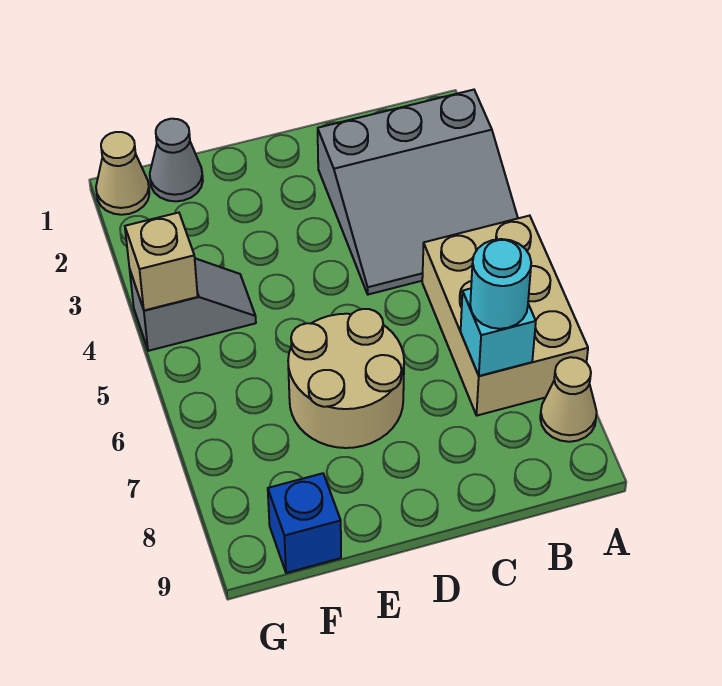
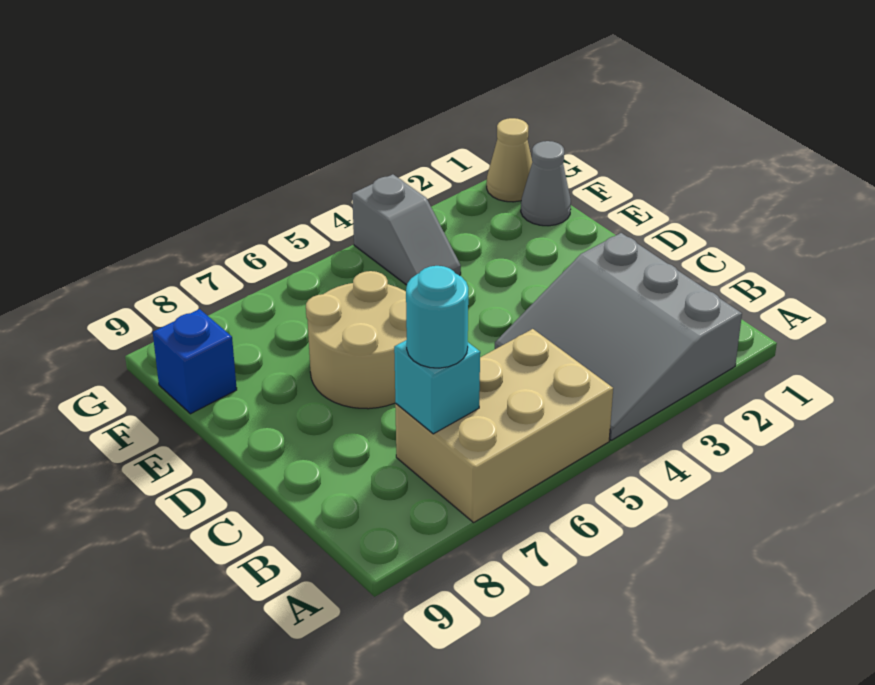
tan 1x1 cone [540,357,597,442] -> none
tan 1x1 brick [125,213,198,310] -> none

